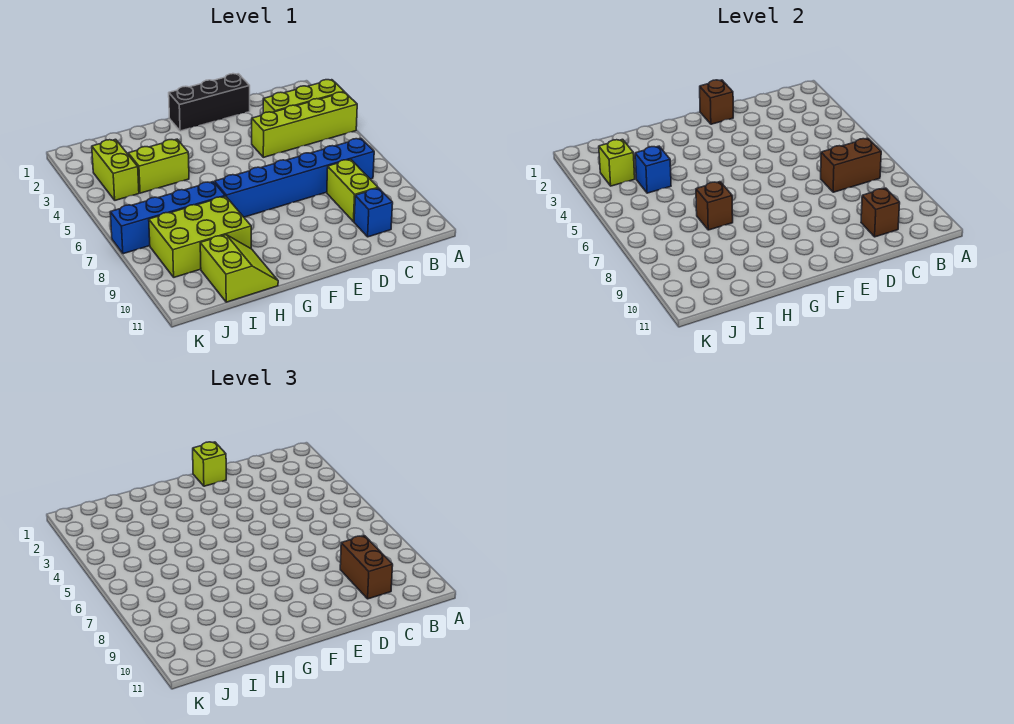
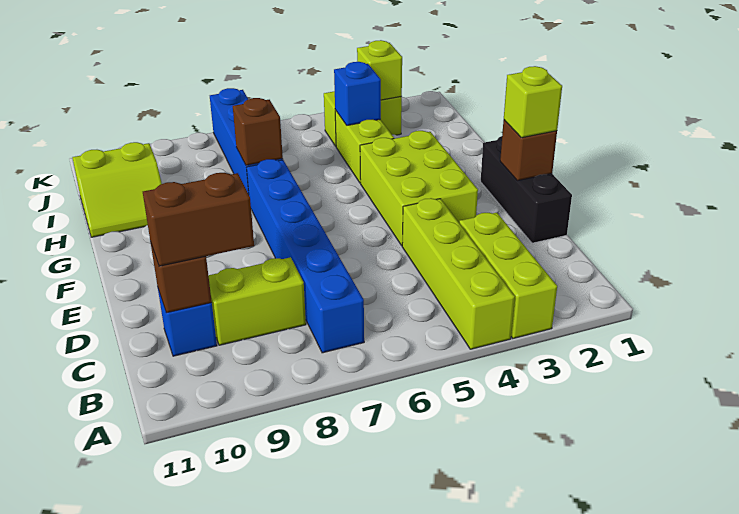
brown 1x2 brick [821,138,881,192] -> none
lime 2x3 brick [149,196,251,277] -> lime 2x3 brick moved to [360,131,478,246]

